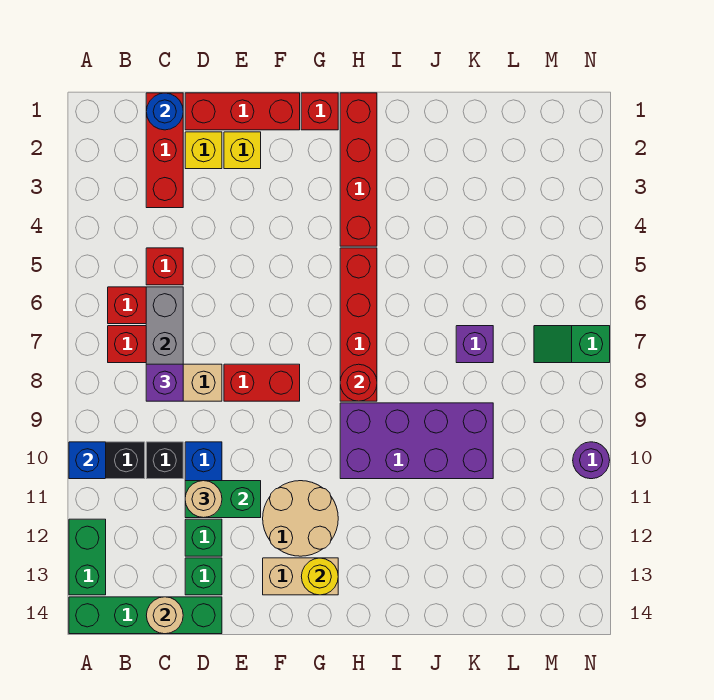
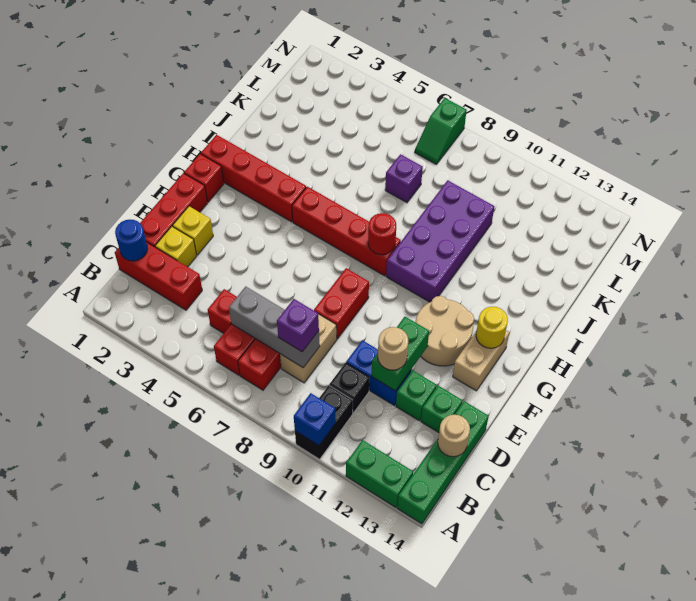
purple 1x1 round brick [573,442,610,479] -> none

